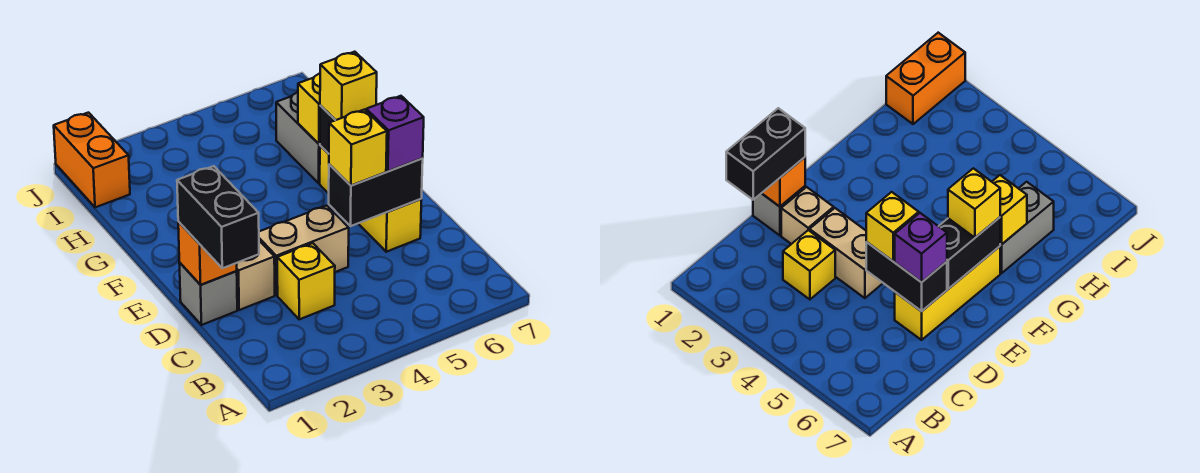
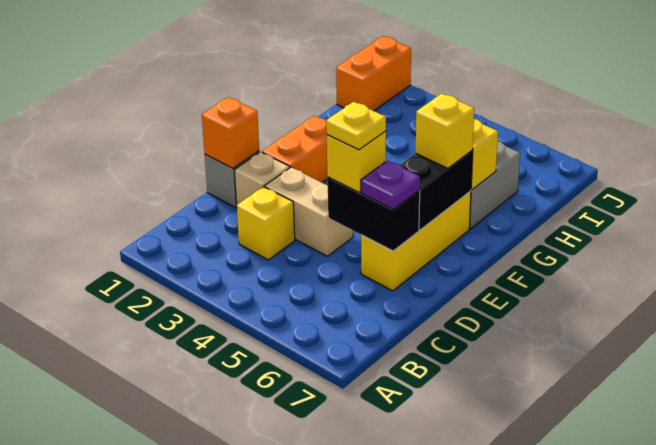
black 1x2 brick [177,166,259,268] -> none
none -> yellow 1x1 plate [326,102,386,150]
purple 1x1 brick [366,96,424,171] -> purple 1x1 plate [361,161,420,210]
none -> orange 1x2 brick [262,116,328,183]

